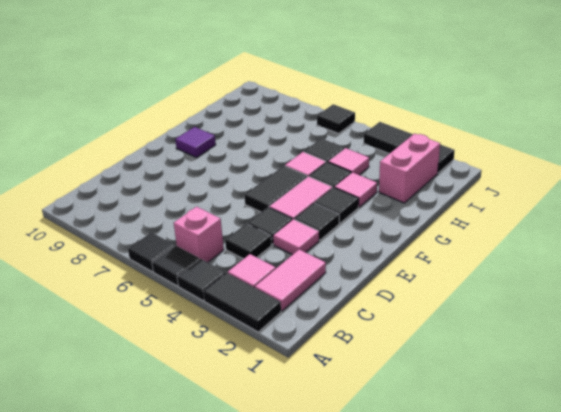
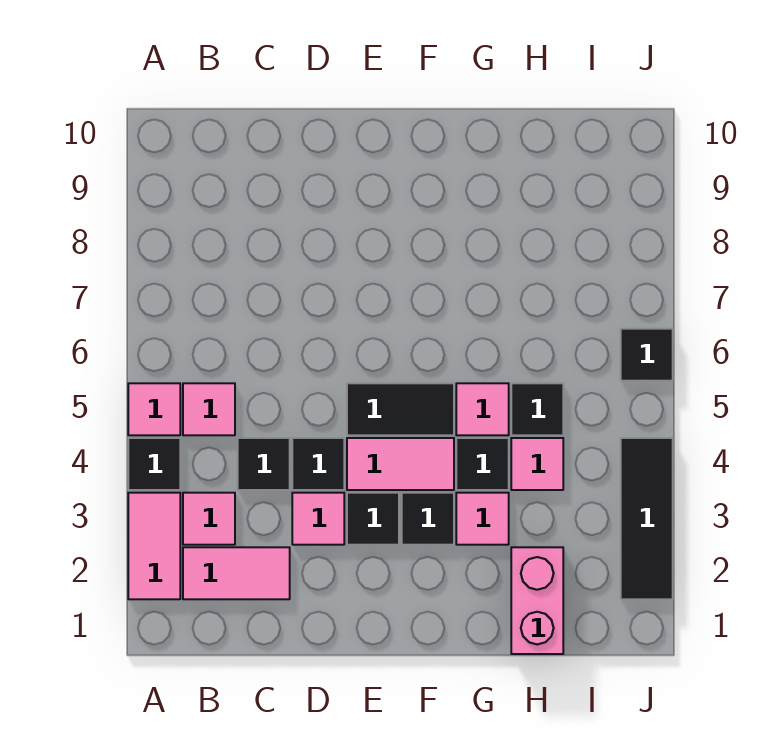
black 1x2 tile [203,273,281,332] -> pink 1x2 tile [128,493,180,599]
black 1x1 tile [152,245,199,286] -> pink 1x1 tile [128,383,180,435]
black 1x1 tile [128,232,174,272] -> none
pink 1x1 brick [174,207,224,262] -> pink 1x1 tile [183,383,235,435]
purple 1x1 tile [175,127,216,157] -> none
pink 1x2 brick [379,134,440,203] -> pink 1x2 brick turned to [511,547,563,654]

